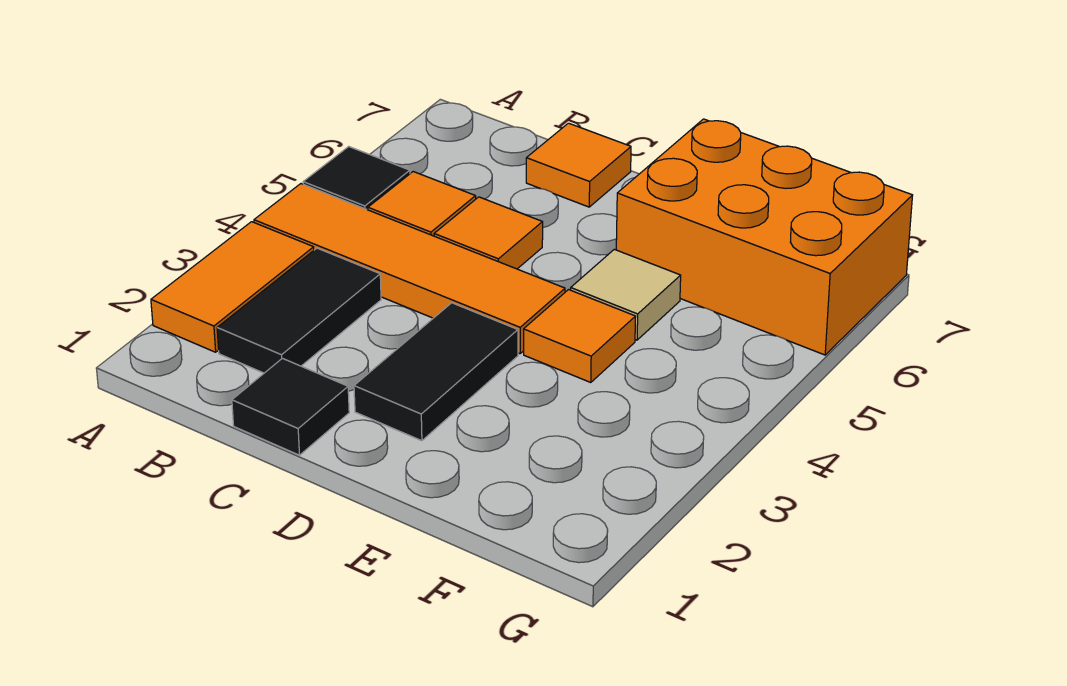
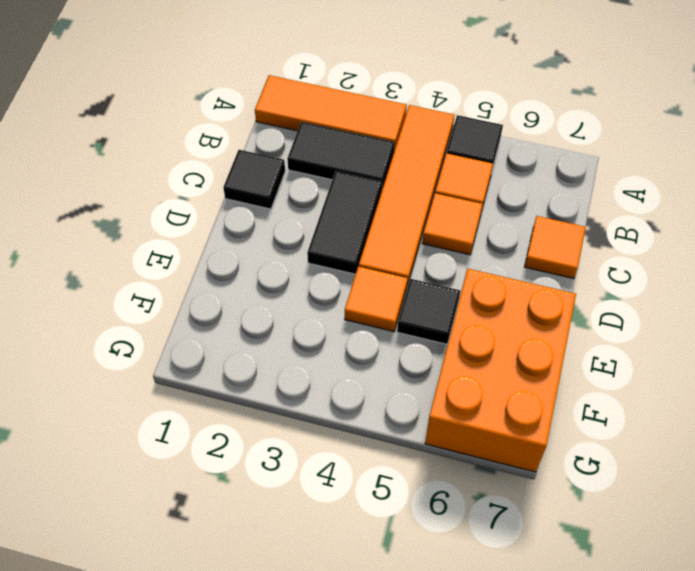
orange 1x2 tile [151,222,314,352] -> orange 1x3 tile [255,75,407,151]
black 1x2 tile [354,303,518,441] -> black 1x2 tile turned to [307,171,382,274]
tan 1x1 tile [571,249,681,340] -> black 1x1 tile [397,279,460,344]

